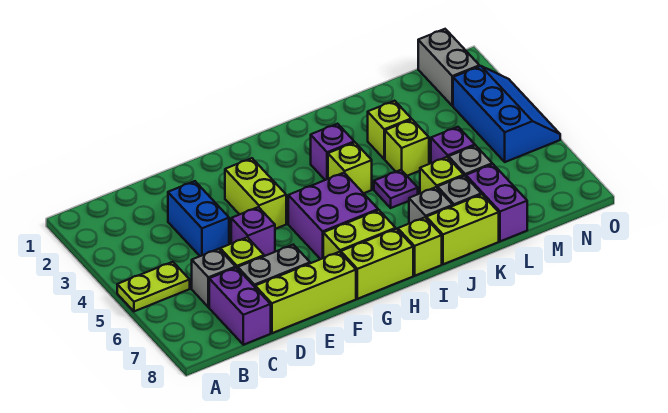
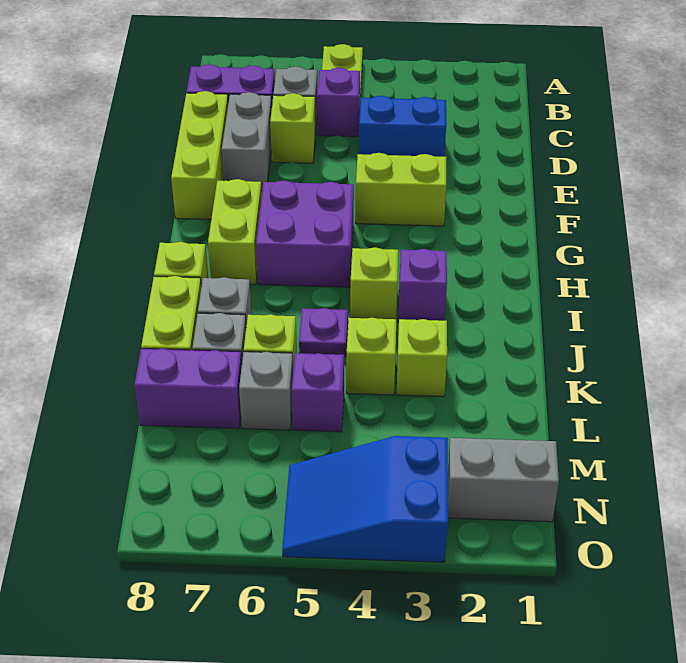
purple 1x1 brick [231,207,275,256] -> purple 1x1 brick moved to [317,68,360,137]
lime 1x2 brick [341,229,413,299] -> none
blue 2x3 slope [453,66,560,162] -> blue 2x3 slope turned to [282,436,448,562]

